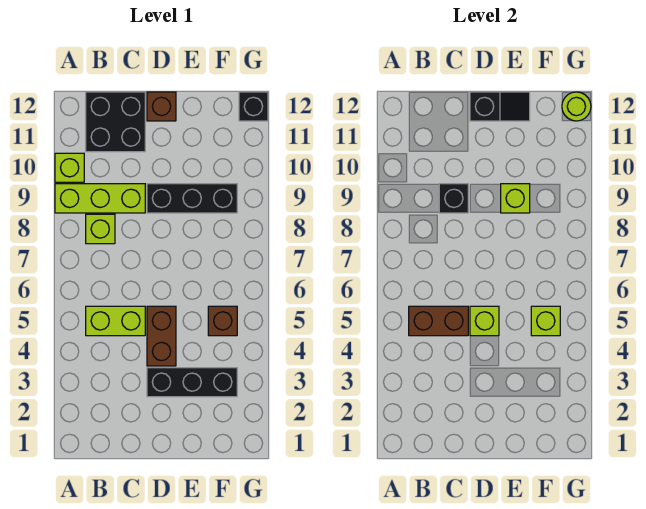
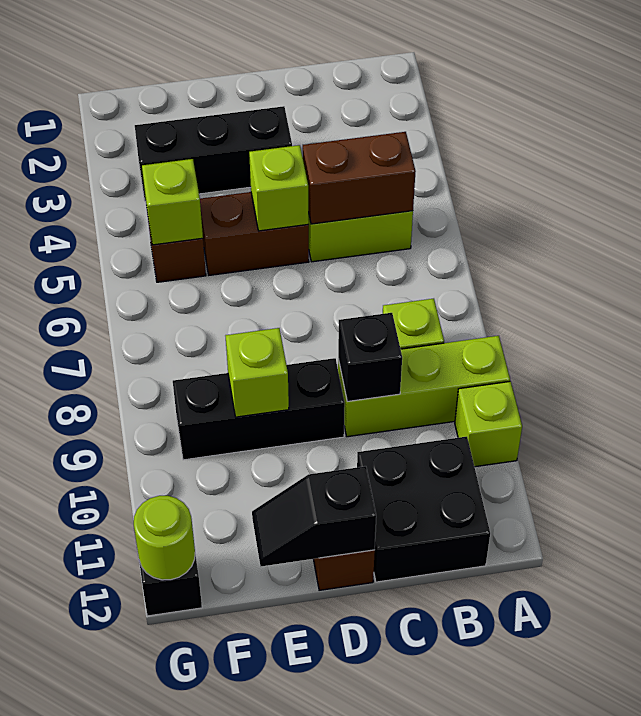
brown 1x2 brick [147,306,176,366] -> brown 1x2 brick turned to [200,192,309,275]

